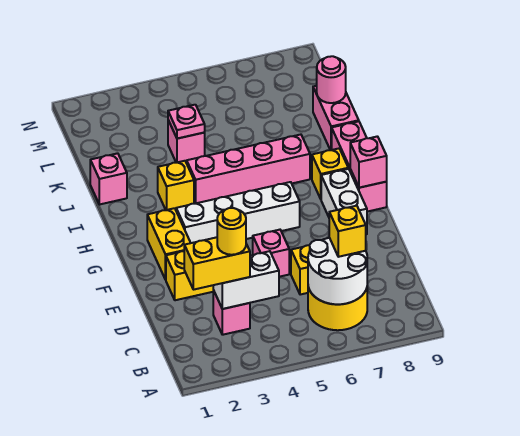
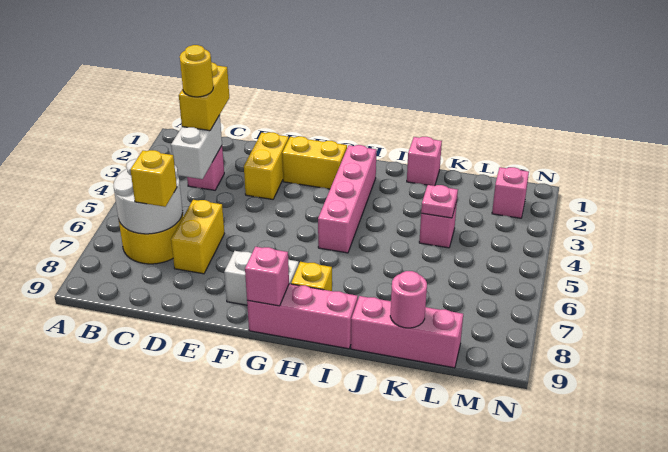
pink 1x1 brick [253,230,289,277] -> pink 1x1 brick moved to [492,167,529,218]
white 1x4 brick [176,182,300,243] -> none
yellow 1x1 brick [158,161,194,210] -> none
pink 1x4 brick [187,135,310,203] -> pink 1x4 brick moved to [318,145,377,253]
pink 1x2 brick [313,86,359,150] -> pink 1x3 brick [351,296,463,368]

